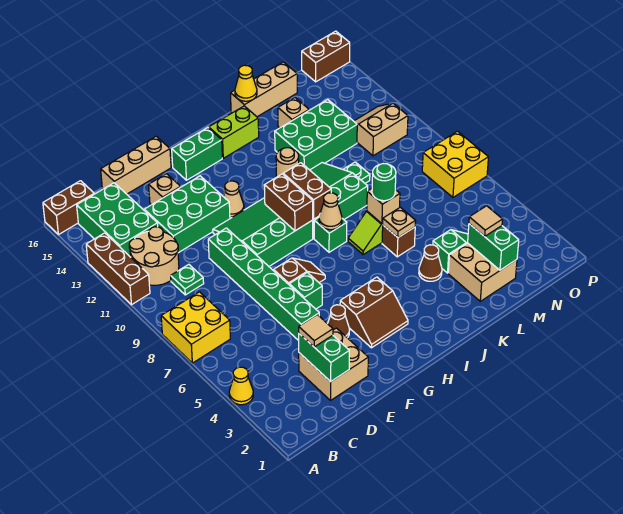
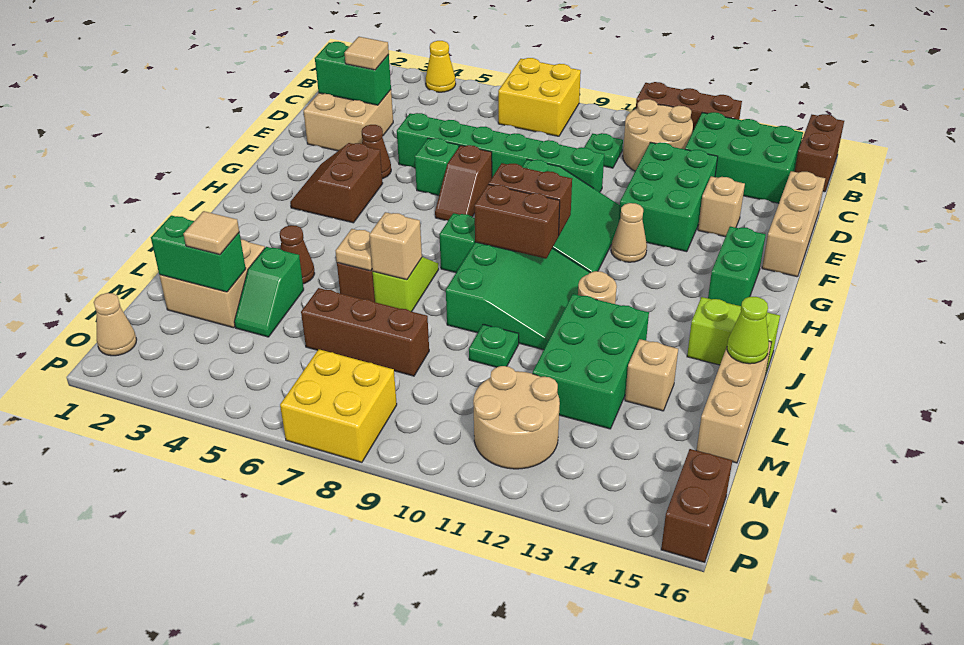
tan 1x1 cone [319,193,342,230] -> tan 1x1 cone moved to [94,293,137,356]
lime 1x2 brick [209,106,259,158] -> lime 1x2 brick turned to [687,297,780,373]
green 1x1 round brick [372,164,396,201] -> none
yellow 1x1 cone [235,65,257,101] -> lime 1x1 cone [727,297,769,364]
none -> brown 1x3 brick [301,288,429,376]
tan 2x2 slope [354,103,408,156] -> tan 2x2 round brick [473,366,560,469]

